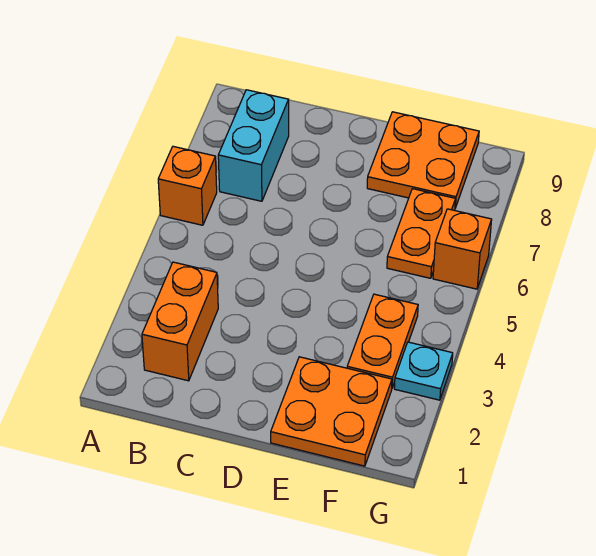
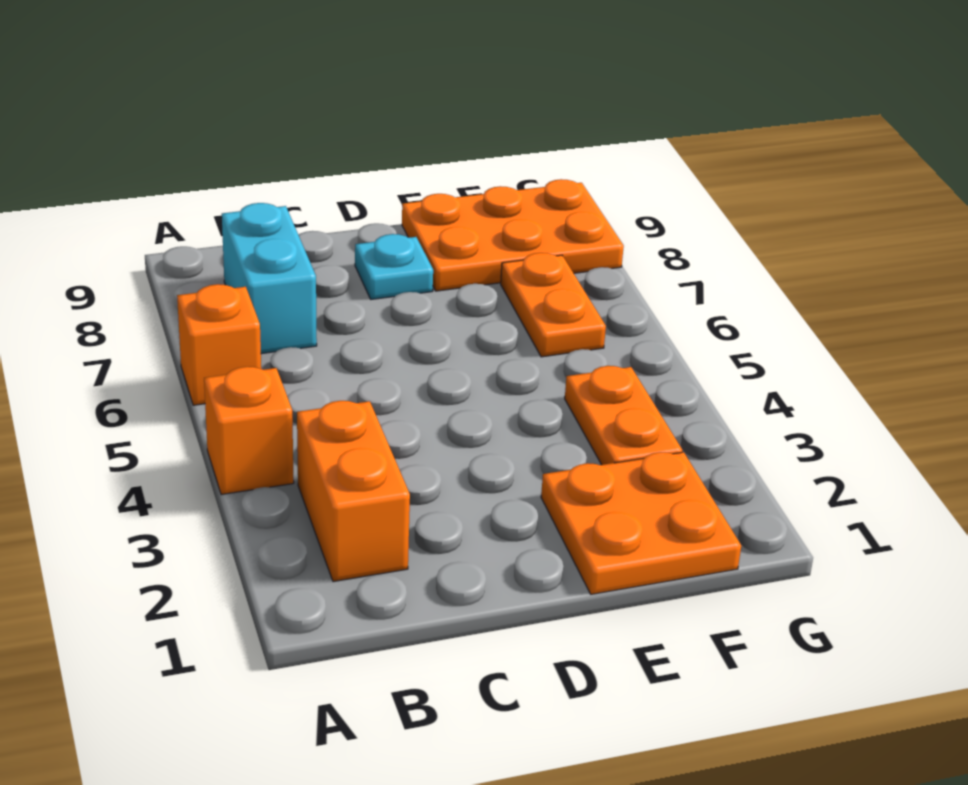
orange 2x2 plate [367,112,479,208] -> orange 2x3 plate [402,179,624,291]
cyan 1x1 plate [394,342,453,400] -> cyan 1x1 plate moved to [355,234,433,299]
orange 1x1 brick [433,209,492,289] -> orange 1x1 brick moved to [204,367,294,495]

